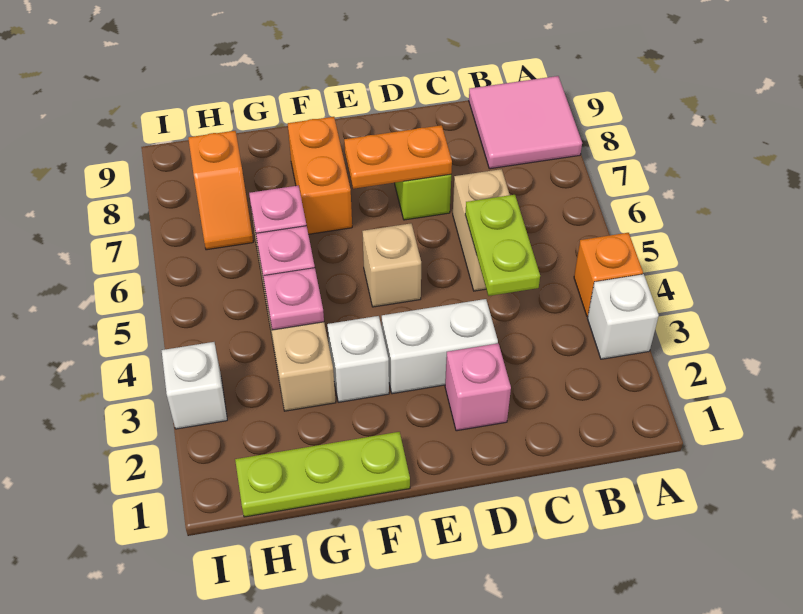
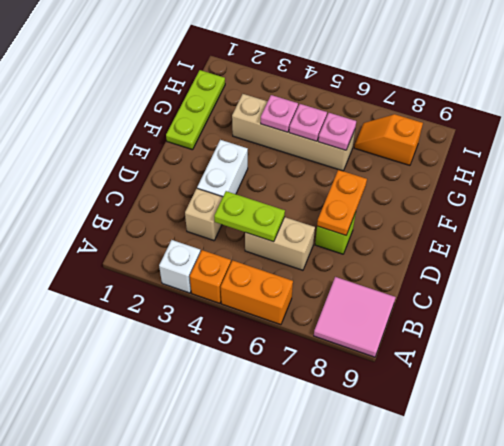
pink 1x1 brick [445,344,511,431] -> none
tan 1x1 brick [362,223,421,307] -> tan 1x1 brick moved to [185,189,223,241]
white 1x1 brick [327,316,389,402] -> none
orange 1x2 brick [288,117,352,234] -> orange 1x2 brick moved to [221,260,293,325]
white 1x1 brick [162,342,227,429] -> none

